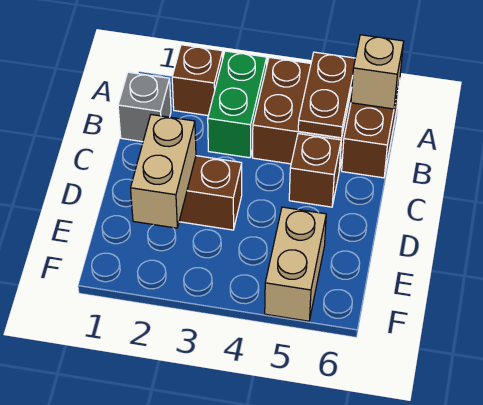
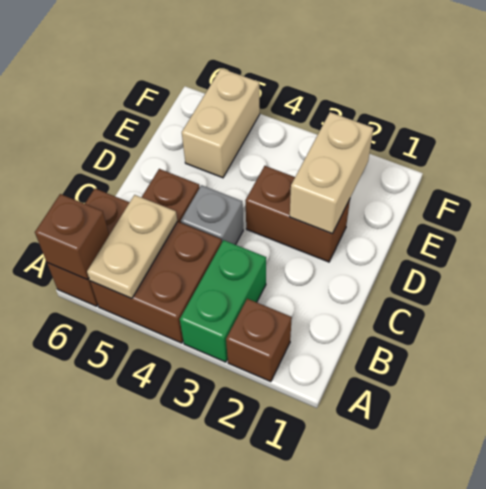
brown 1x2 plate [298,52,355,138] -> tan 1x2 plate [87,195,177,299]
tan 1x1 brick [351,35,404,109] -> brown 1x1 brick [35,194,109,280]
grey 1x1 brick [118,72,171,142] -> grey 1x1 brick moved to [181,185,243,245]

